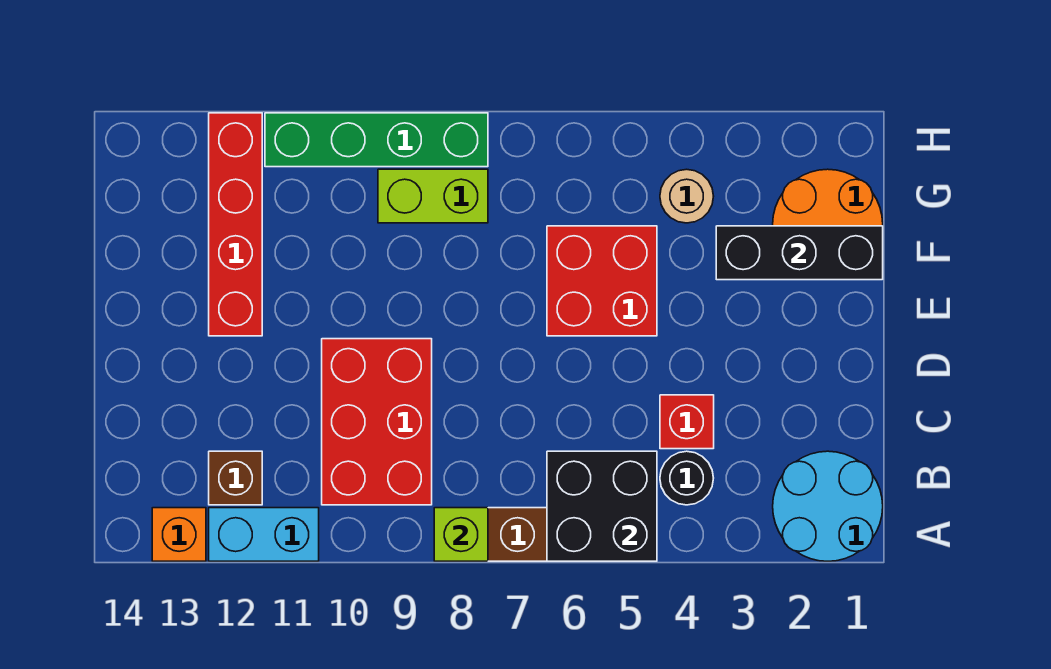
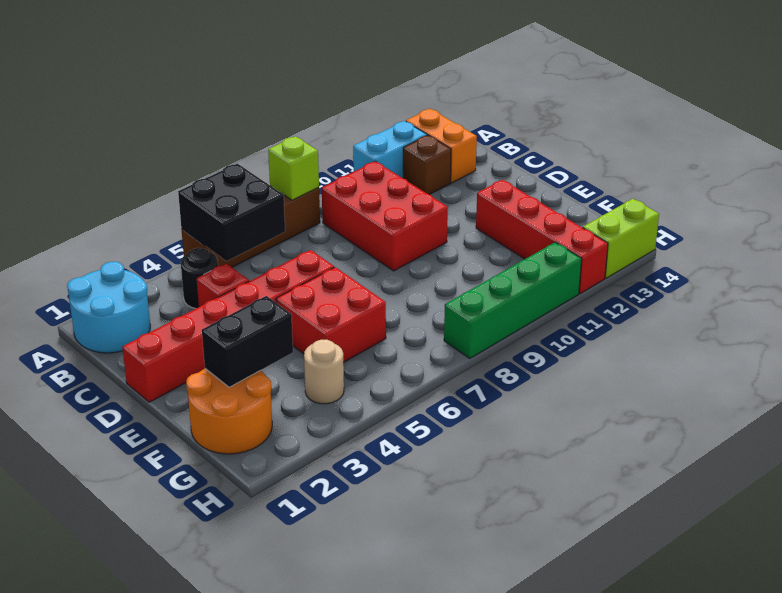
orange 1x1 brick [152,508,206,561] -> orange 1x2 brick [406,109,477,183]
none -> red 1x6 brick [122,250,334,402]
black 1x3 brick [716,226,883,280] -> black 1x2 brick [202,296,293,387]
lime 1x2 brick [378,169,488,223] -> lime 1x2 brick moved to [583,199,659,278]

